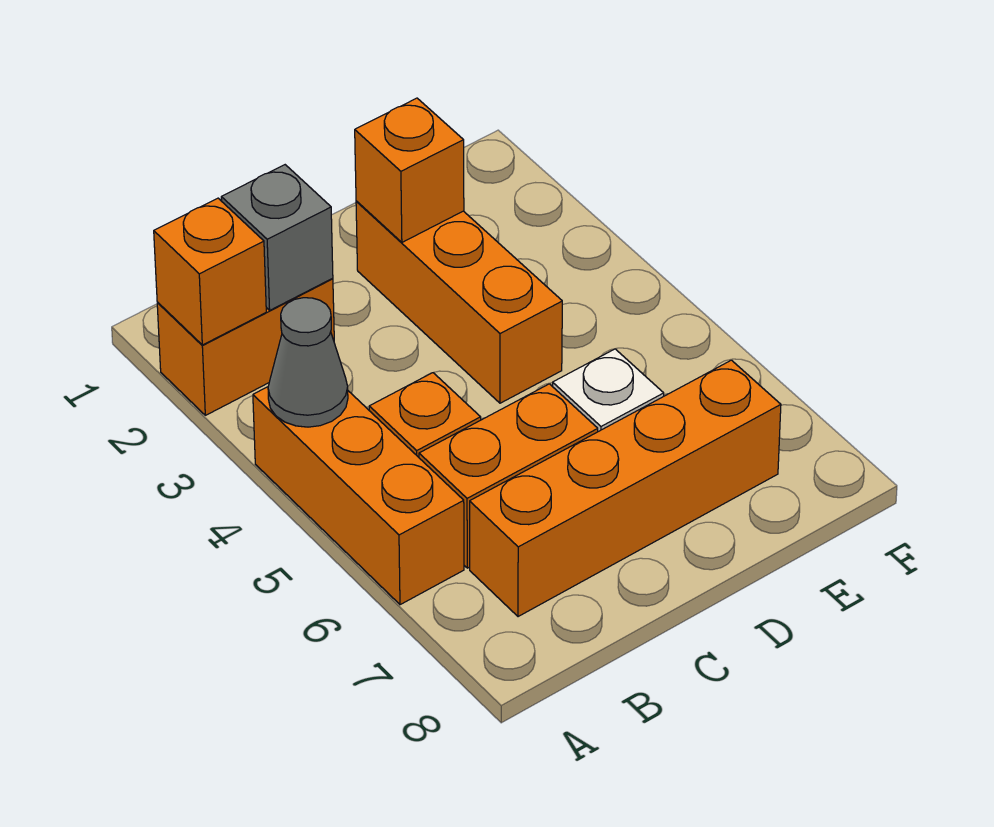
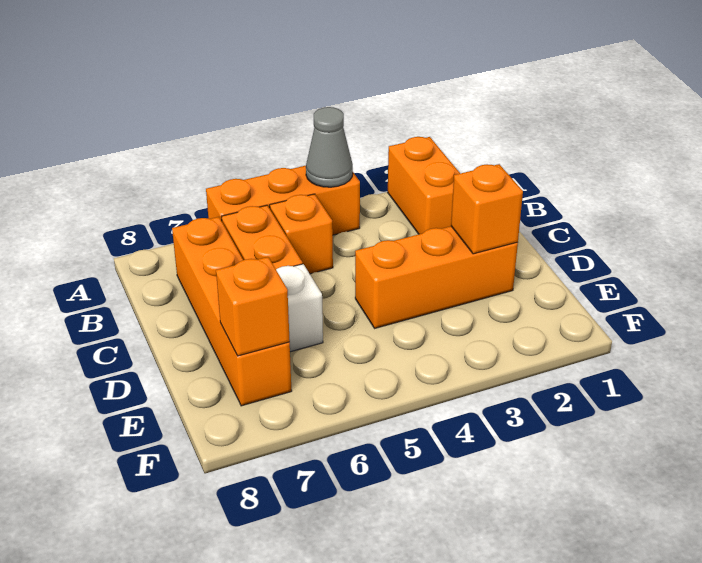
orange 1x1 brick [154,198,266,345] -> orange 1x1 brick moved to [216,257,290,356]
grey 1x1 brick [221,165,333,310] -> none

